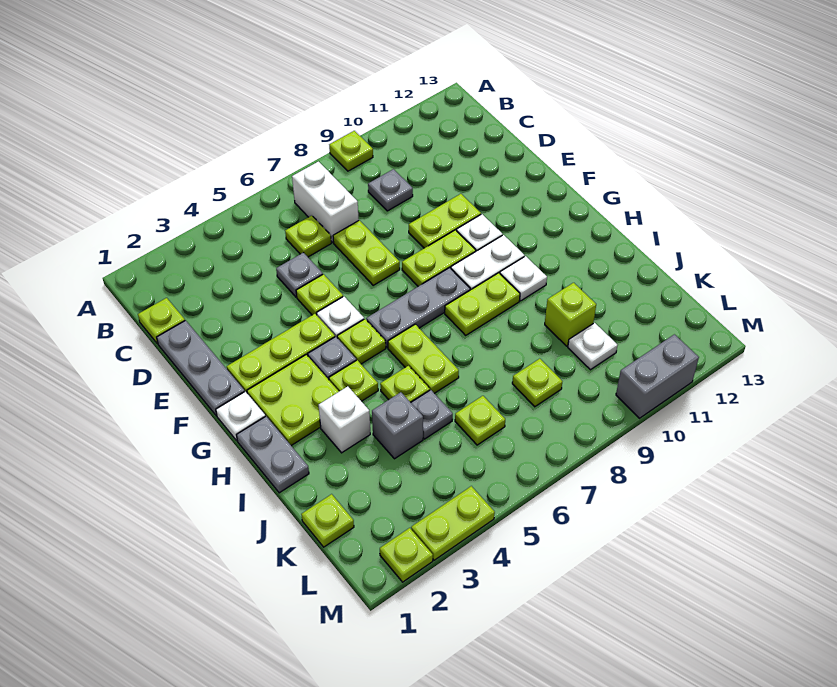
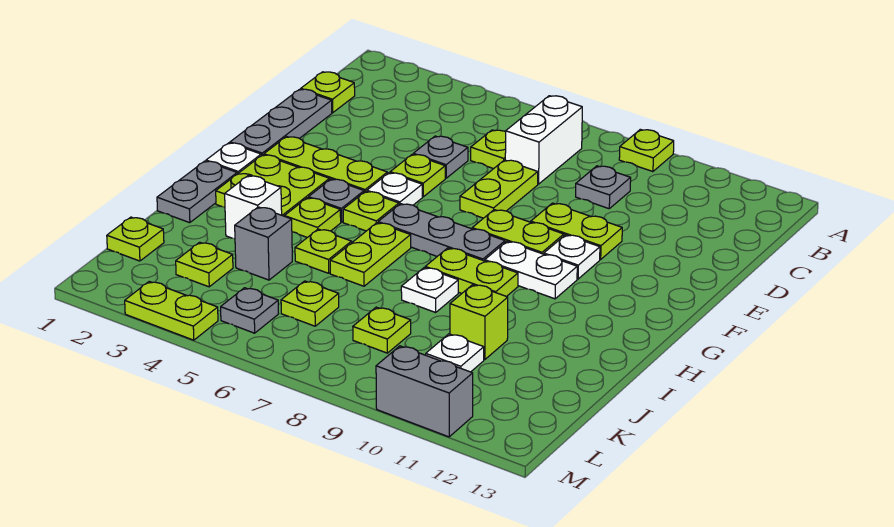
white 1x1 plate [500,256,547,301] -> white 1x1 plate moved to [401,267,458,312]
grey 1x1 plate [411,390,453,439] -> grey 1x1 plate moved to [221,288,279,333]
lime 1x1 plate [380,528,433,582] -> lime 1x1 plate moved to [176,242,233,287]

